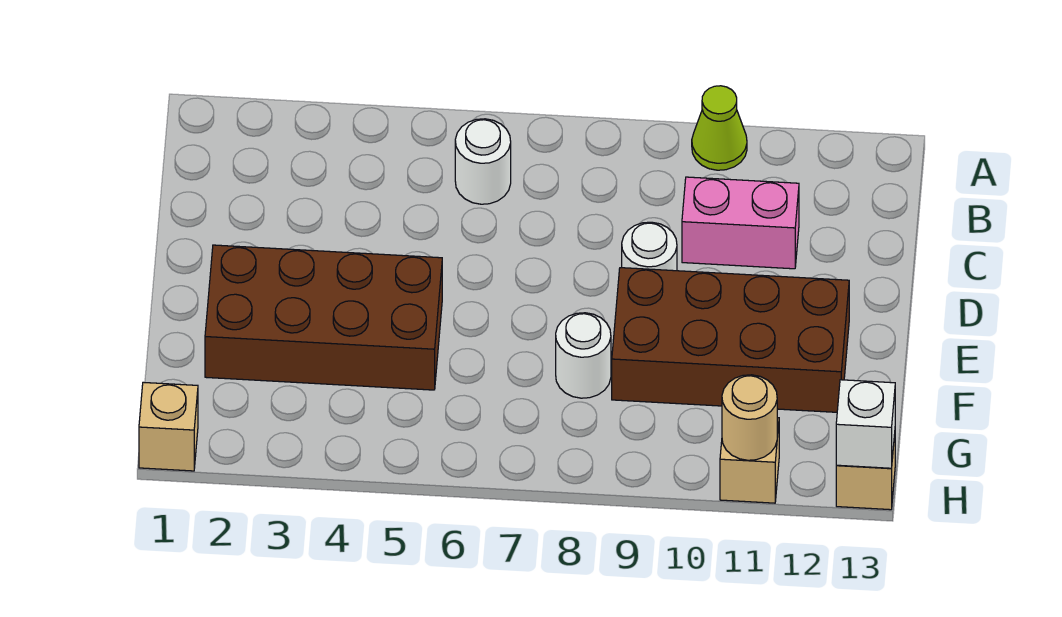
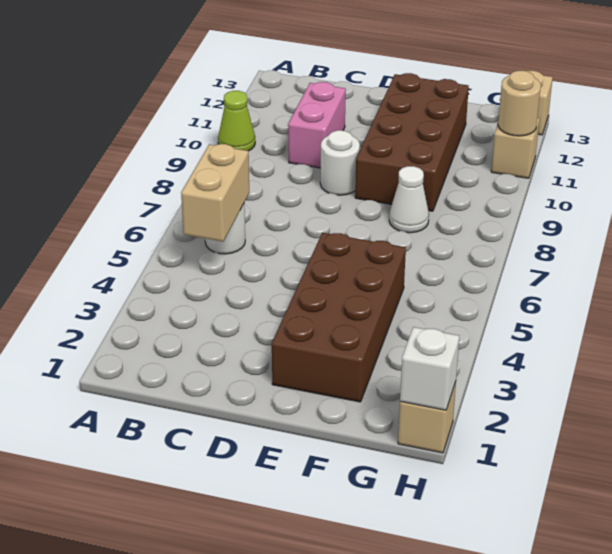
none -> tan 1x2 brick [181,144,249,242]
white 1x1 round brick [556,313,611,398] -> white 1x1 cone [389,166,429,233]
white 1x1 brick [836,380,895,468] -> white 1x1 brick moved to [400,327,459,410]

